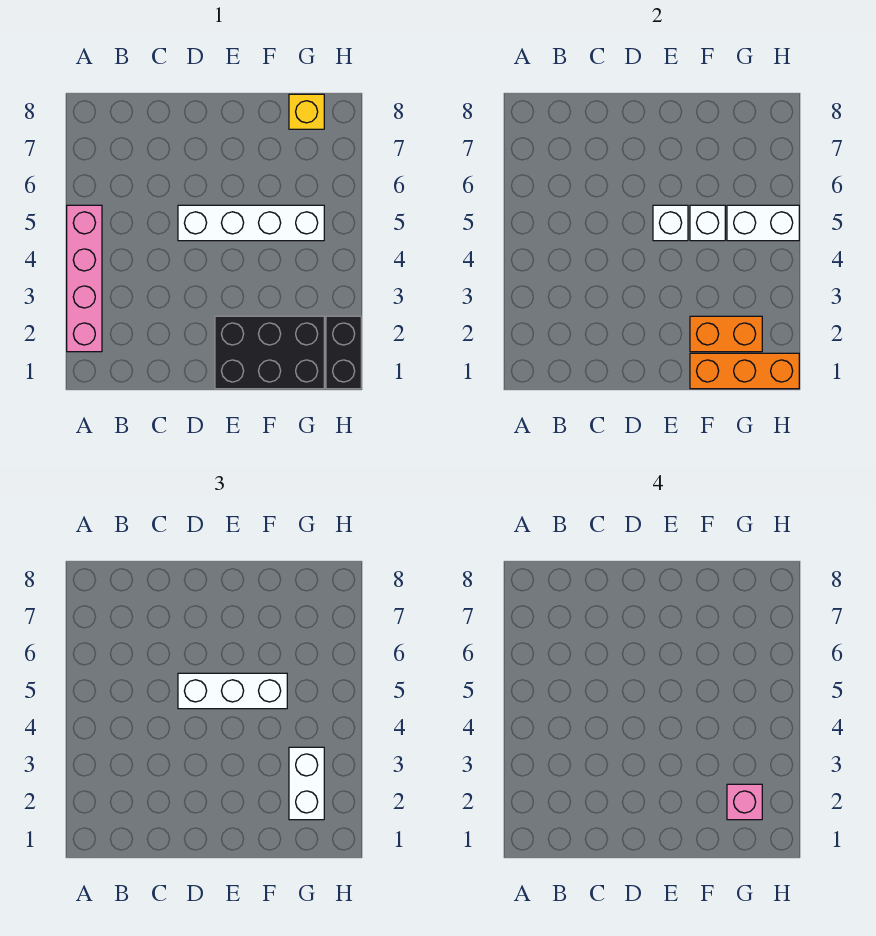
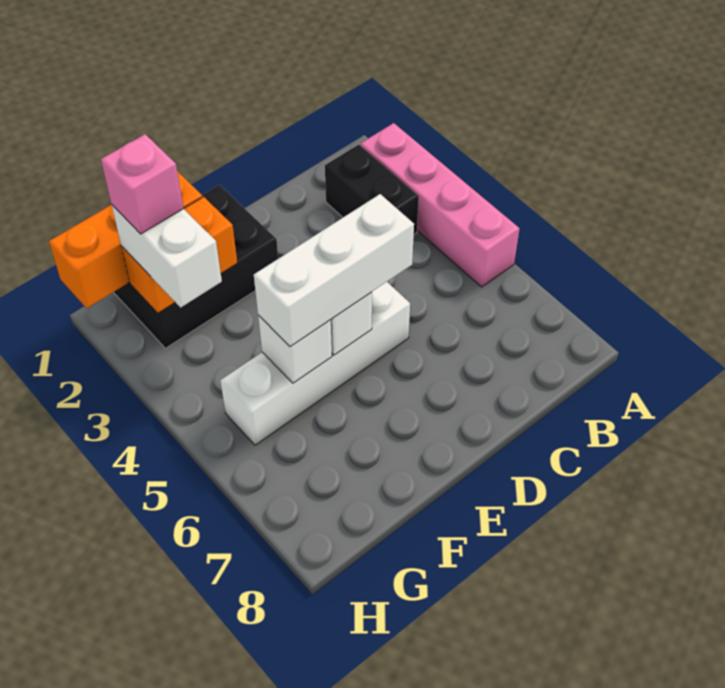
white 1x2 brick [727,205,799,241] -> none
yellow 1x1 brick [289,94,324,129] -> none
black 1x2 brick [326,316,361,389] -> black 1x2 brick moved to [325,145,419,234]

